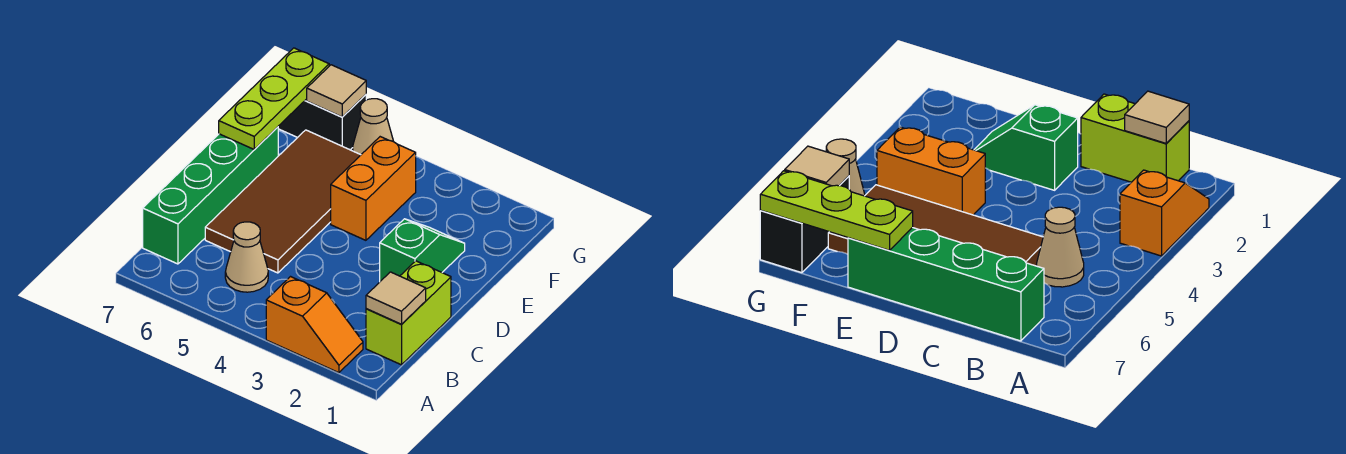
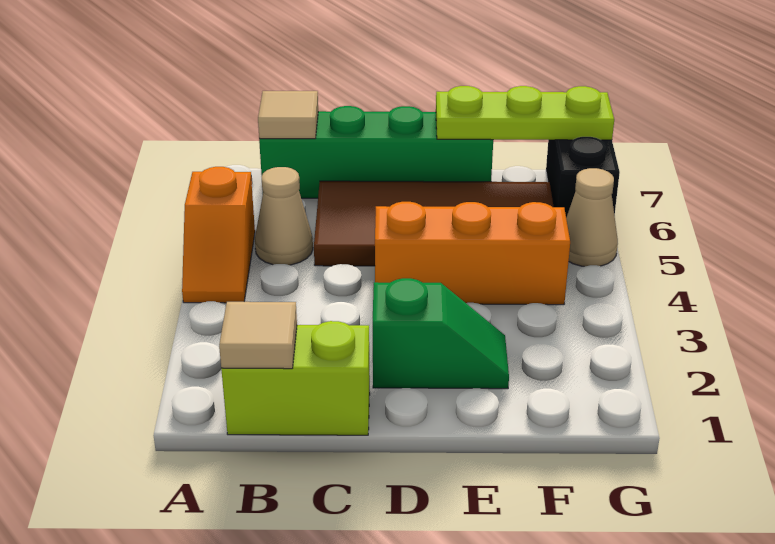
orange 1x2 slope [266,277,363,373] -> orange 1x2 slope moved to [182,167,255,303]
orange 1x2 brick [331,137,416,240] -> orange 1x3 brick [375,202,570,305]
tan 1x1 tile [307,65,366,117] -> tan 1x1 tile moved to [258,91,318,139]

